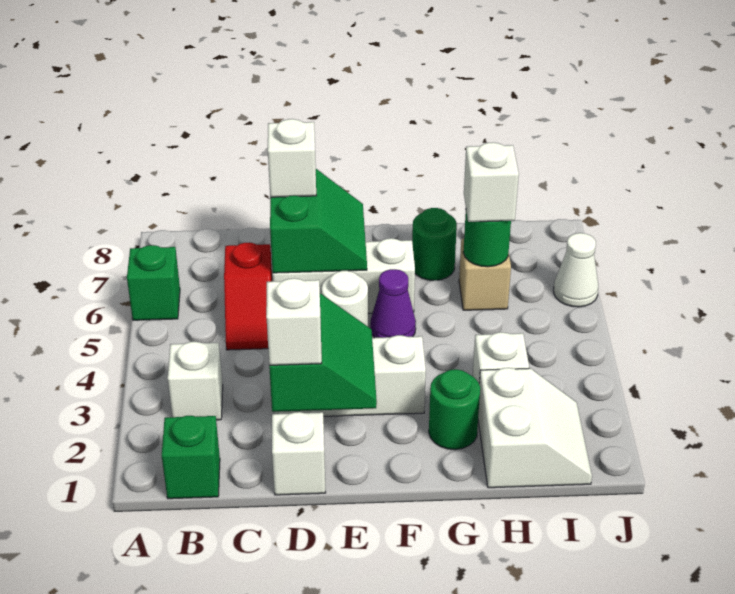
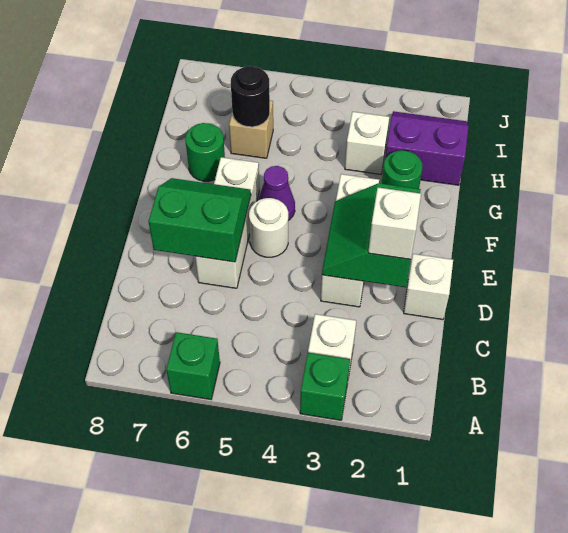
green 1x1 brick [162,416,220,499] -> green 1x1 brick moved to [300,353,350,420]
red 1x2 slope [224,243,272,350] -> none
green 2x2 slope [269,294,377,412] -> green 2x2 slope turned to [322,183,421,287]
white 1x1 brick [268,119,316,197] -> none
white 2x2 slope [478,368,592,488] -> purple 2x2 slope [385,111,469,185]
green 1x1 round brick [463,212,511,267] -> black 1x1 round brick [231,66,270,127]
white 1x1 brick [464,142,519,222] -> none
white 1x1 cone [554,233,598,307] -> none

